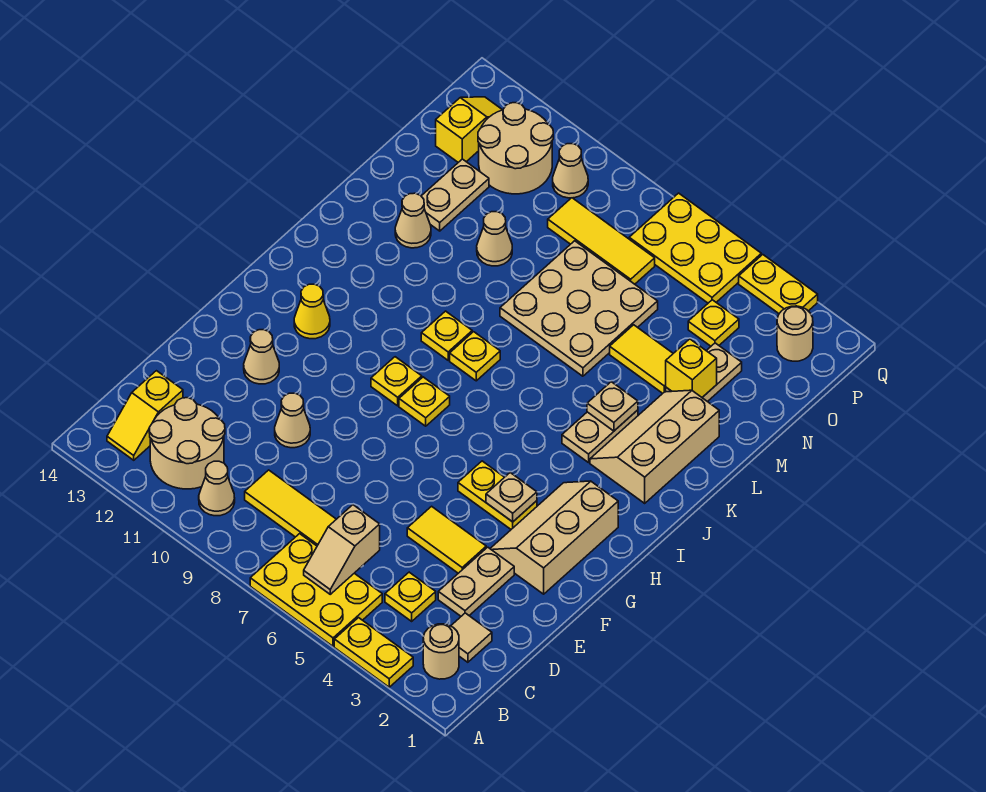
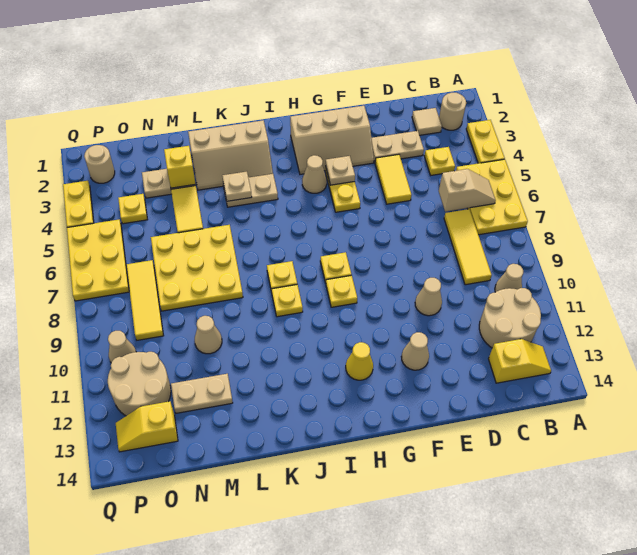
tan 3x3 plate [500,241,658,376] -> yellow 3x3 plate [151,225,243,311]
tan 1x1 cone [395,193,431,248] -> tan 1x1 cone moved to [302,155,327,193]

